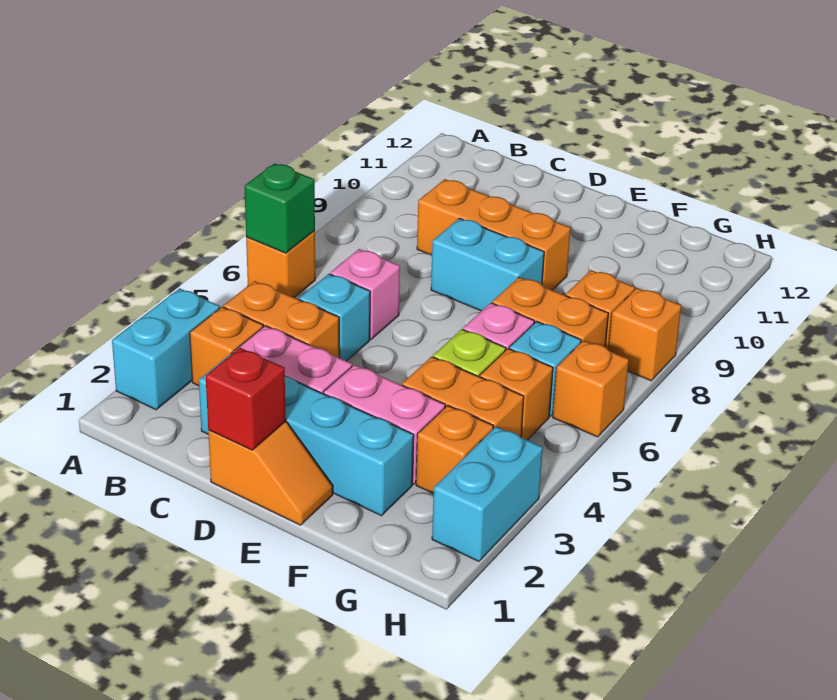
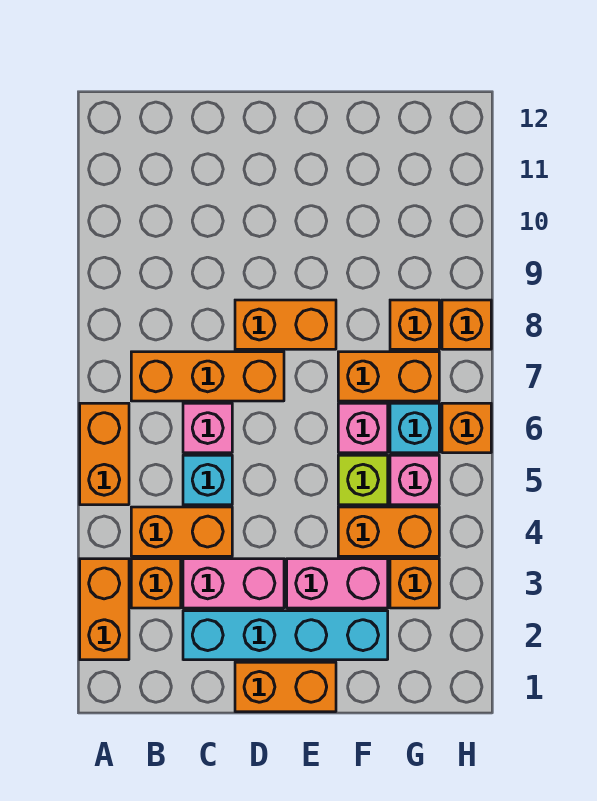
cyan 1x2 brick [112,288,220,410] -> orange 1x2 brick [80,559,129,660]
orange 1x1 brick [246,231,315,297] -> orange 1x2 brick [80,403,129,505]
green 1x1 brick [244,163,315,253] -> none
orange 1x3 brick [417,179,571,290] -> orange 1x3 brick moved to [131,352,284,401]
orange 1x2 slope [208,422,333,525] -> orange 1x2 brick [235,662,336,712]
red 1x1 brick [206,348,286,450] -> none
cyan 1x2 brick [431,218,544,311] -> orange 1x2 brick [235,300,336,349]
orange 1x1 brick [480,349,553,440] -> pink 1x1 brick [390,455,439,505]
cyan 1x2 brick [432,427,543,561] -> none

